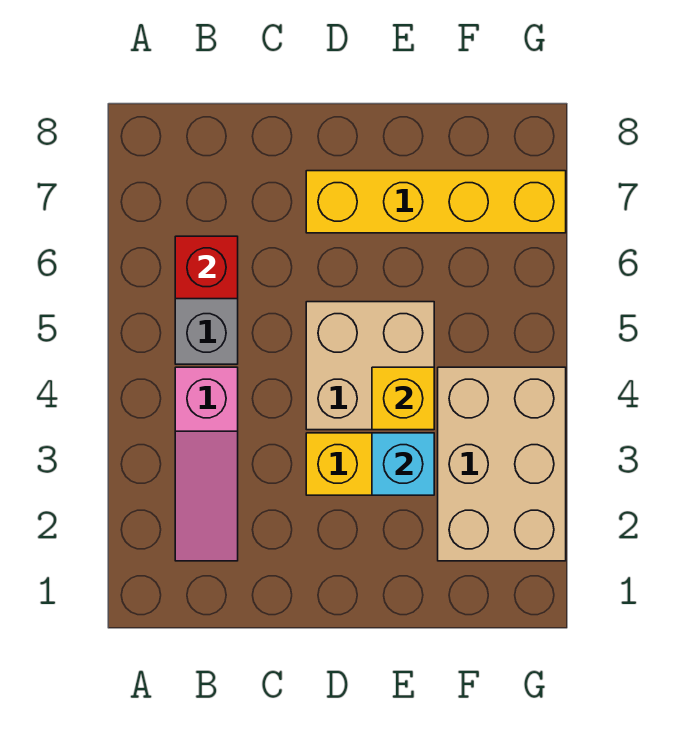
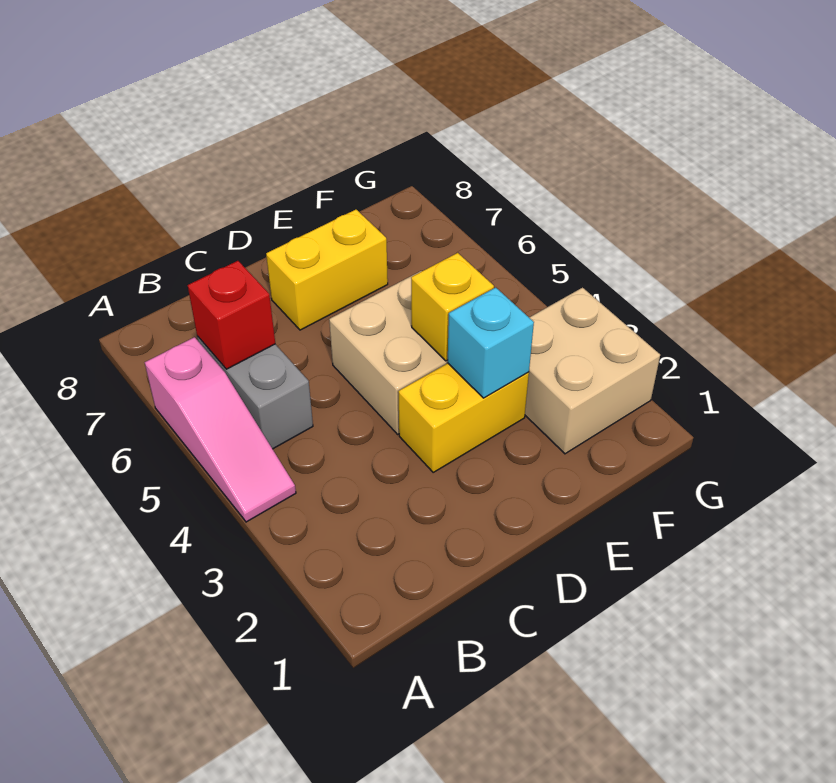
pink 1x3 slope [175,367,238,561] -> pink 1x3 slope moved to [145,337,296,522]
yellow 1x4 brick [306,171,566,233] -> yellow 1x2 brick [266,210,388,330]
tan 2x3 brick [438,367,566,561] -> tan 2x2 brick [525,288,660,454]

